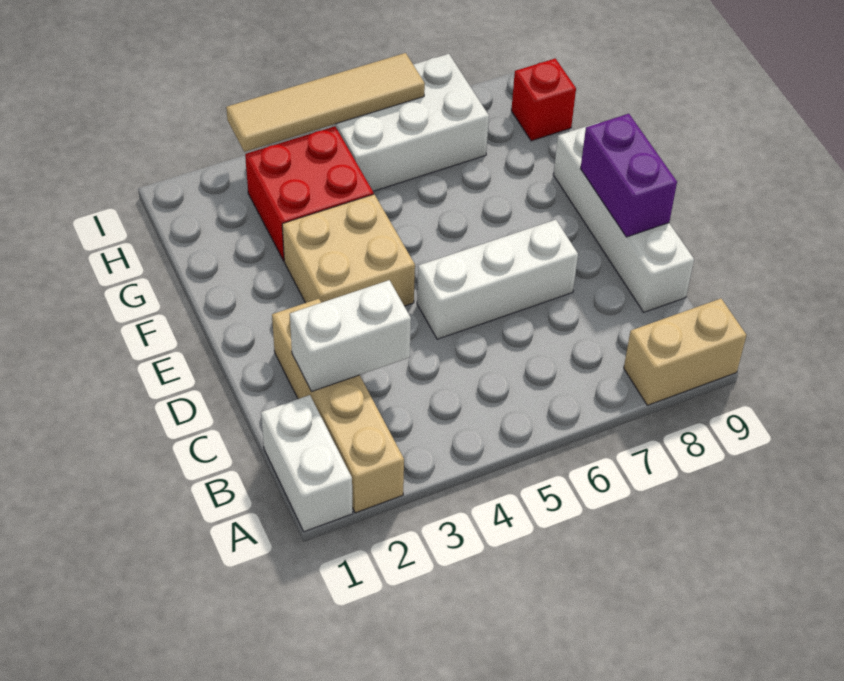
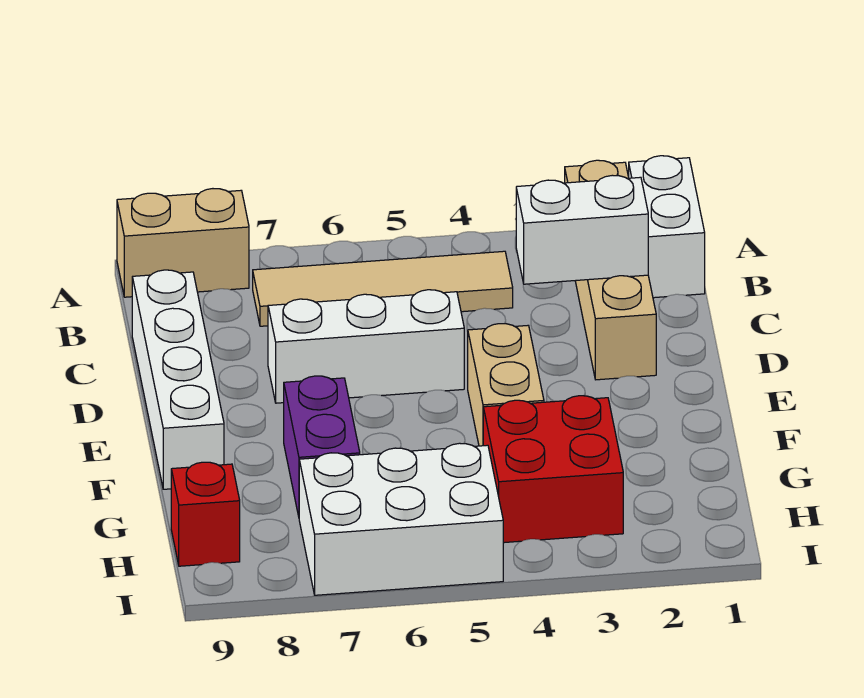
purple 1x2 brick [580,114,677,237] -> purple 1x2 brick moved to [284,376,360,516]
tan 2x2 brick [282,194,415,306] -> tan 1x2 brick [468,324,544,446]
tan 1x4 tile [226,53,425,152] -> tan 1x4 tile moved to [253,251,513,326]

